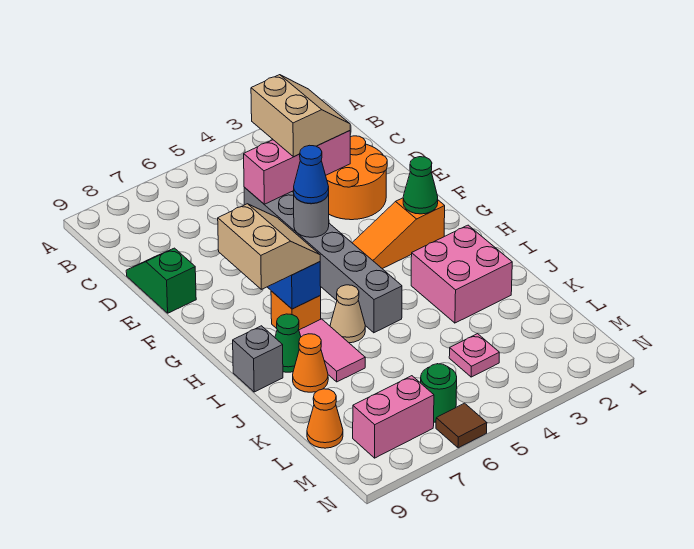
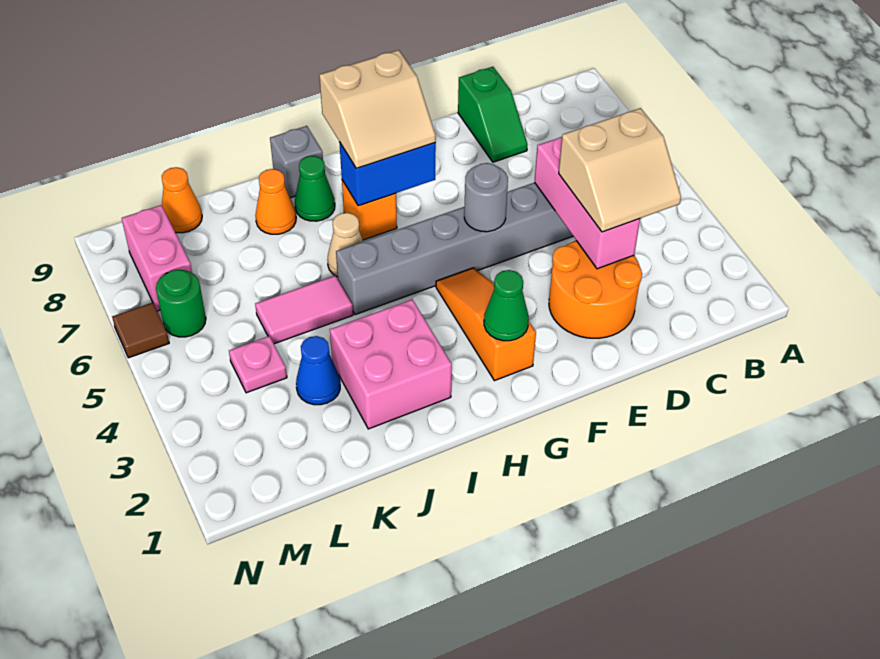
green 1x2 slope [126,248,196,313] -> green 1x2 slope turned to [458,67,527,162]
blue 1x1 cone [294,145,329,204] -> blue 1x1 cone moved to [296,336,340,405]
pink 1x2 tile [299,319,365,382] -> pink 1x2 tile moved to [255,275,353,344]

